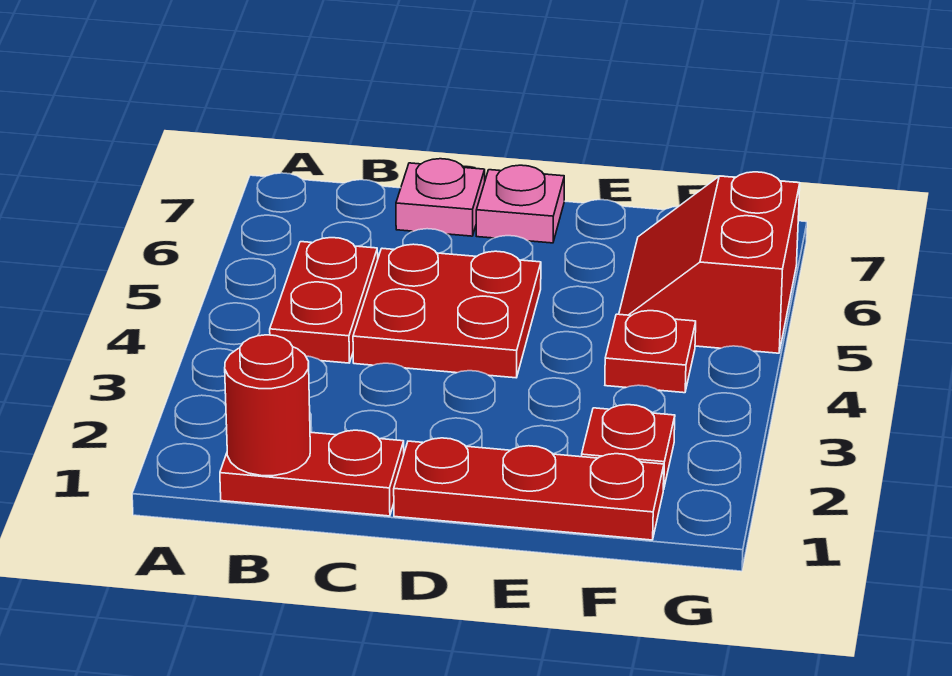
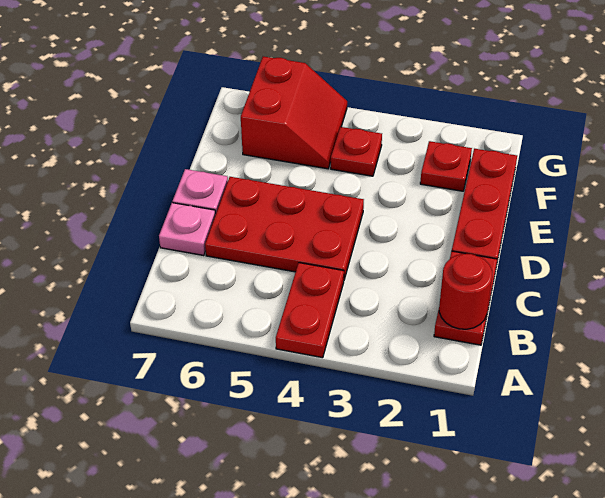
red 1x2 plate [270,238,378,363] -> red 1x2 plate turned to [276,263,344,358]
red 2x2 plate [353,244,541,378] -> red 2x3 plate [205,177,364,279]
red 2x2 slope [619,172,800,353] -> red 2x2 slope turned to [241,56,347,169]

